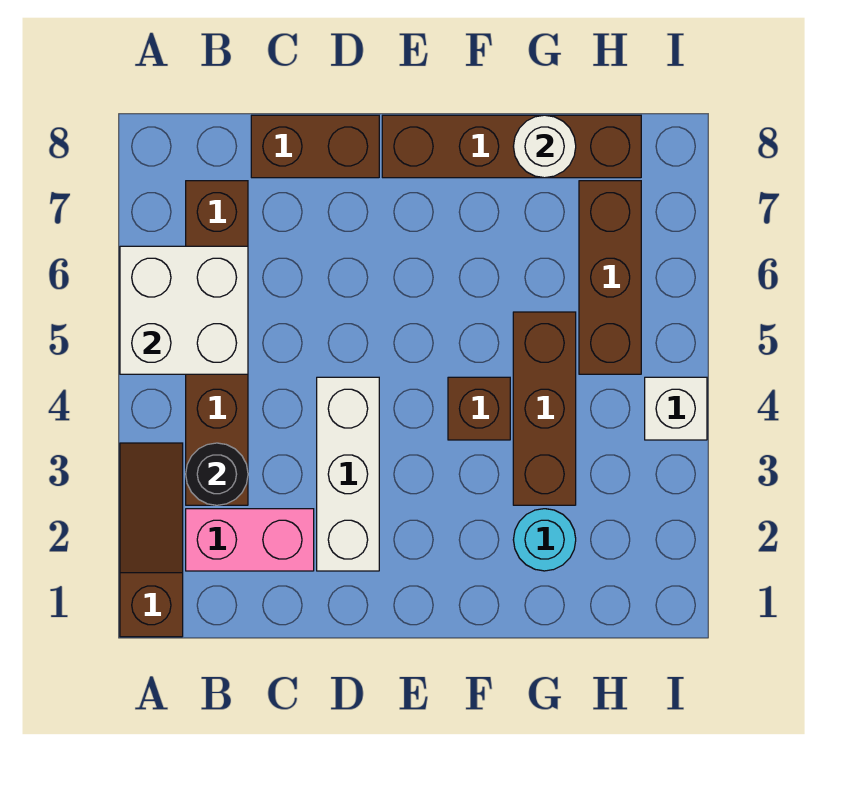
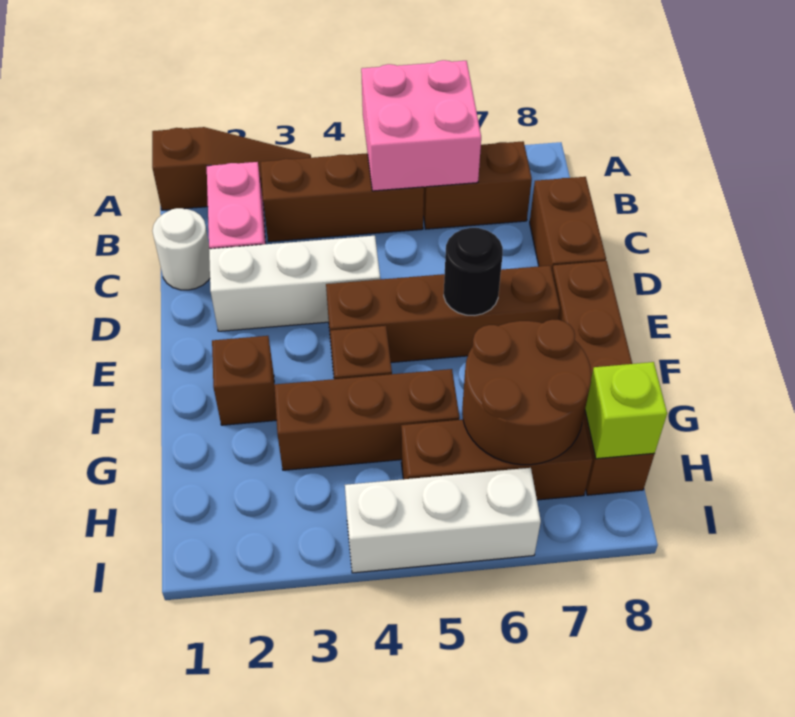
white 2x2 brick [120,246,248,374] -> pink 2x2 brick [361,60,481,191]
black 1x1 round brick [186,443,248,505] -> black 1x1 round brick moved to [444,228,503,315]
none -> brown 1x4 brick [326,266,560,363]
none -> brown 1x1 brick [212,336,277,425]
cyan 1x1 round brick [513,509,576,571] -> none
none -> brown 2x2 round brick [462,320,591,465]
white 1x1 round brick [513,115,576,178] -> white 1x1 round brick moved to [152,208,210,290]
none -> lime 1x1 brick [585,362,667,459]
white 1x1 brick [645,377,707,440] -> white 1x3 brick [345,468,541,573]

